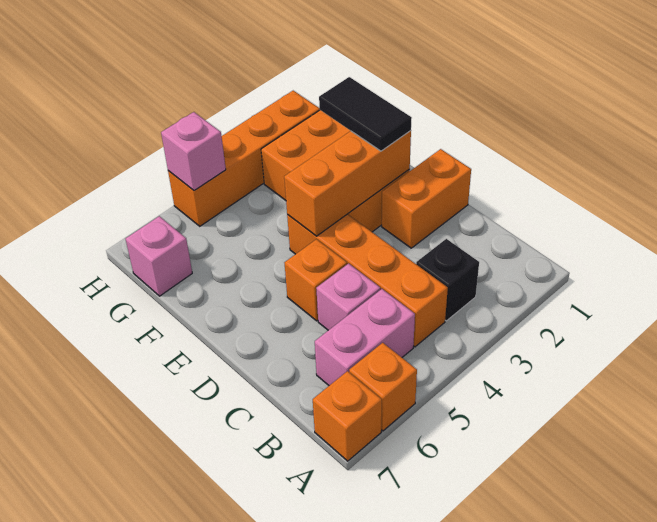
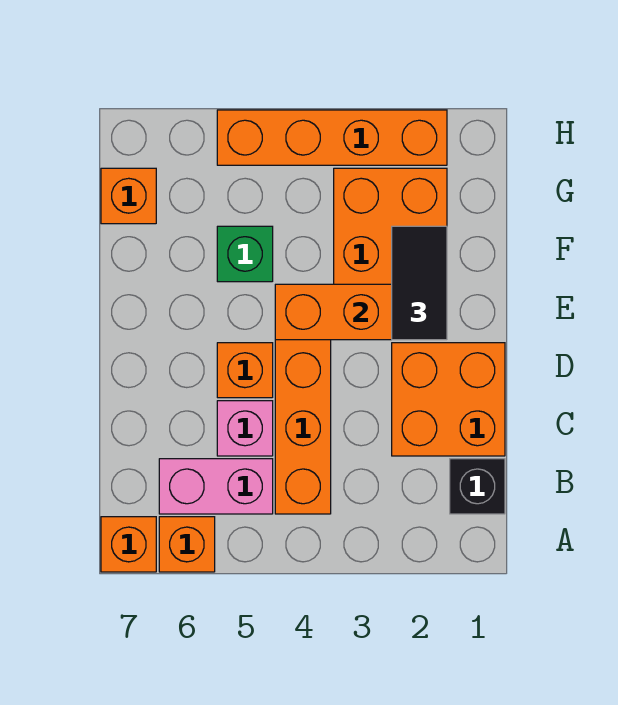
black 1x1 brick [416,239,479,321] -> black 1x1 brick moved to [450,459,505,514]
orange 1x2 brick [382,149,471,248] -> orange 2x2 brick [392,343,505,456]
none -> green 1x1 brick [217,226,273,282]
pink 1x1 brick [125,216,192,296] -> orange 1x1 brick [101,168,156,224]
pink 1x1 brick [161,112,226,190] -> none

